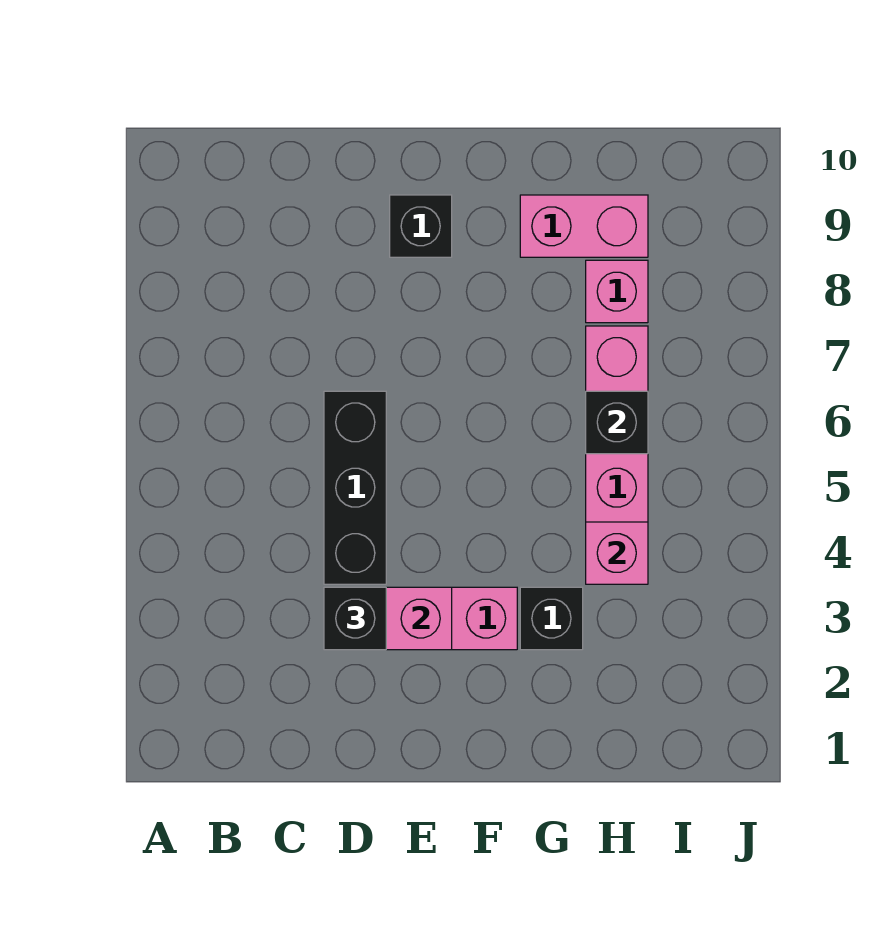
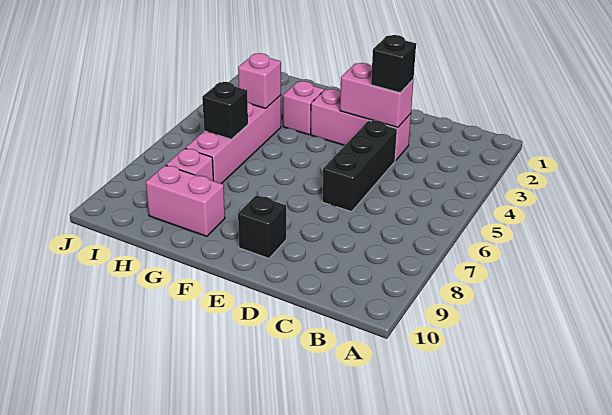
black 1x1 brick [520,587,583,650] -> pink 1x1 brick [283,81,324,135]

